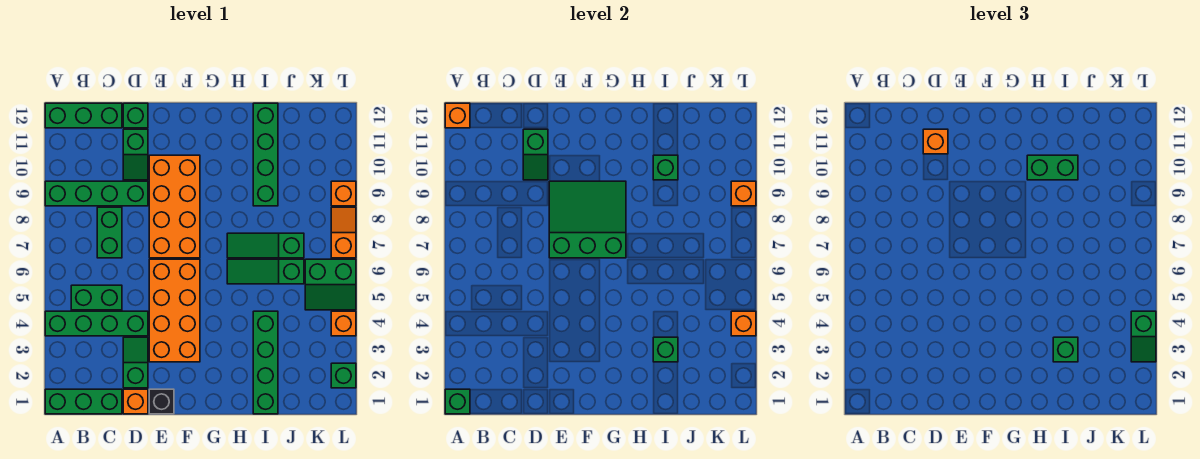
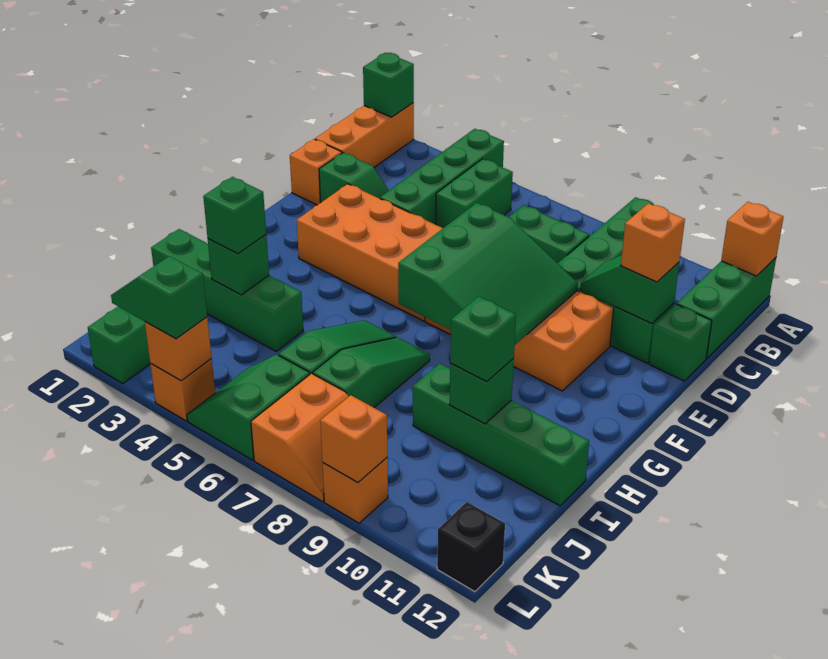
green 1x3 brick [45,389,122,414] -> orange 1x3 brick [315,103,414,167]
black 1x1 brick [149,389,174,414] -> black 1x1 brick moved to [437,502,505,592]
green 1x2 brick [1027,155,1078,180] -> green 1x1 brick [450,297,516,381]
orange 1x2 slope [331,207,356,258] -> orange 2x2 slope [251,373,349,502]

